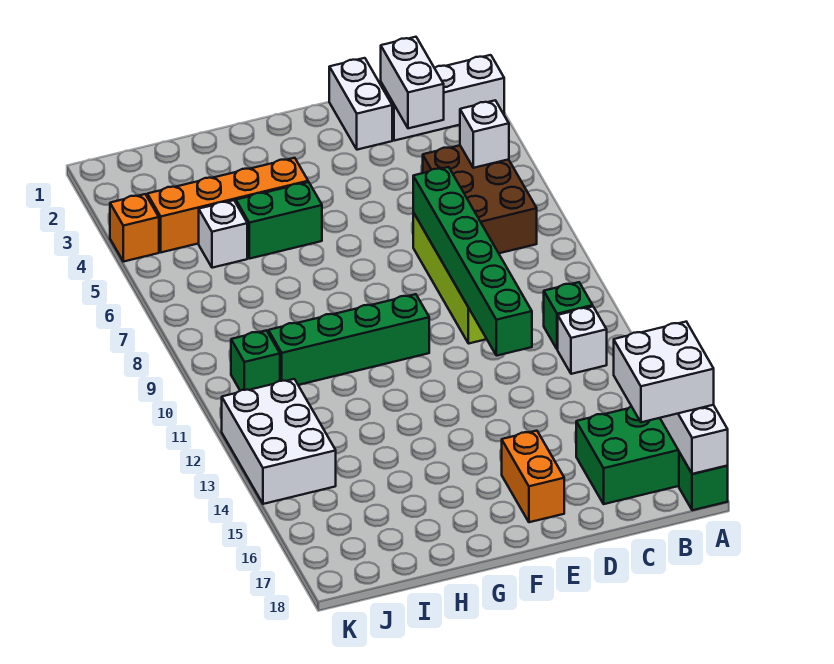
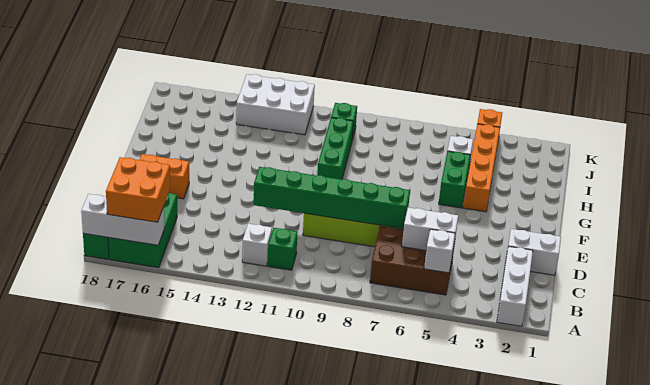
white 2x2 brick [614,322,714,422] -> orange 2x2 brick [106,157,170,222]
white 1x2 brick [381,37,444,128] -> white 1x2 brick moved to [402,208,458,250]
green 1x4 brick [268,294,429,385] -> green 1x3 brick [317,118,353,179]

